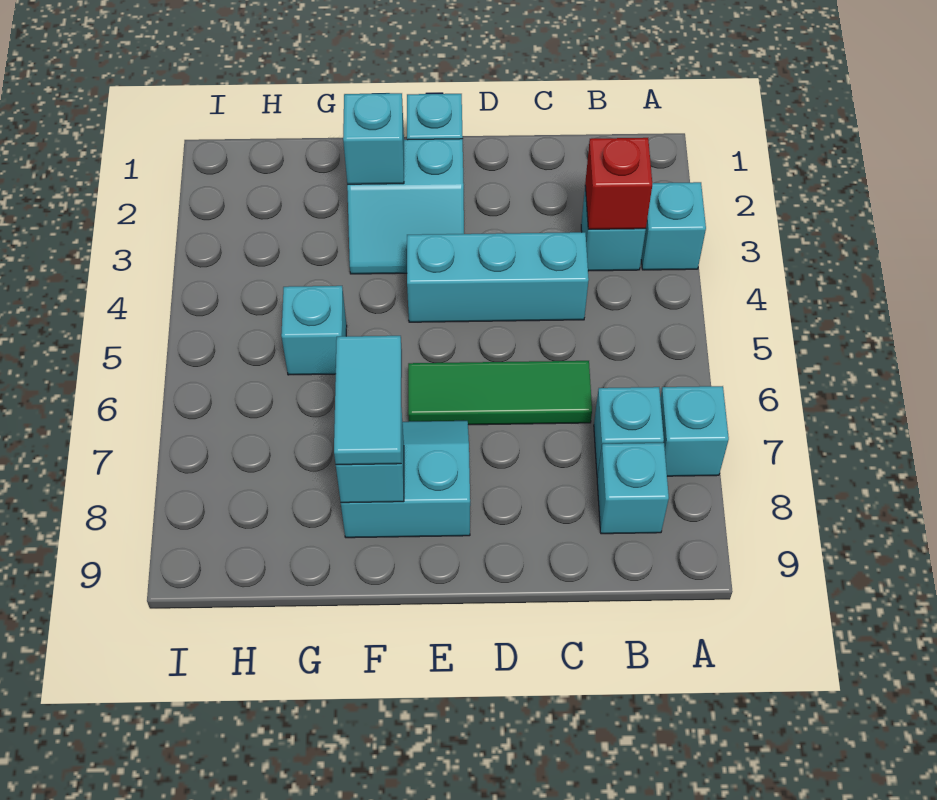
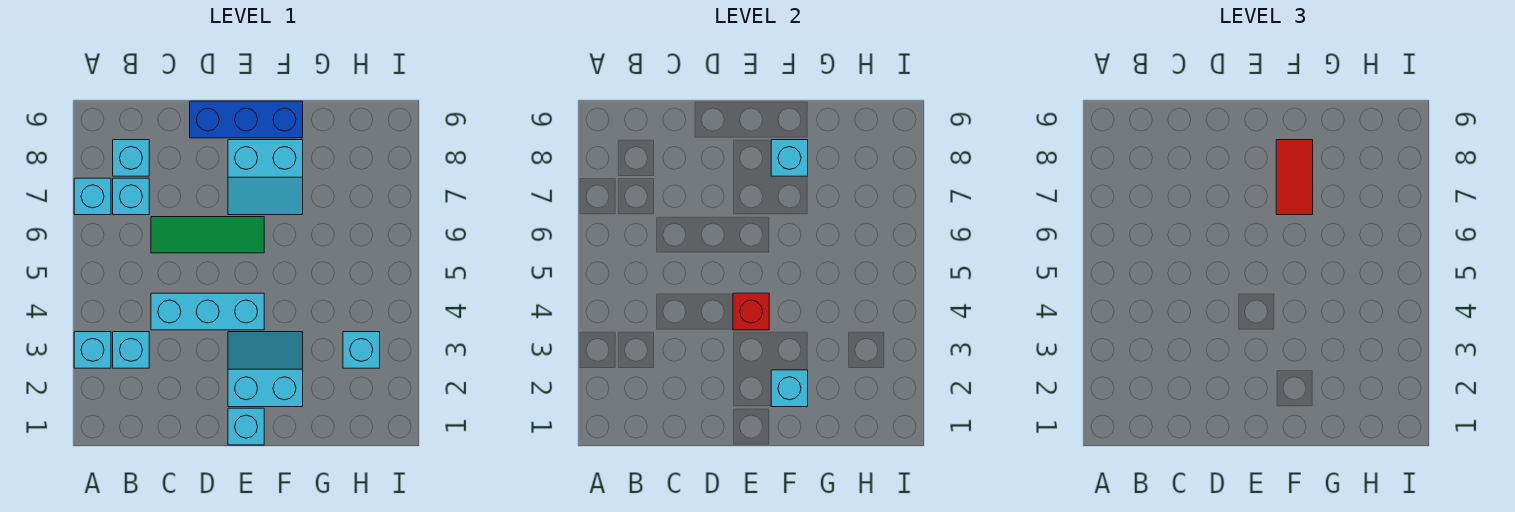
red 1x1 brick [585,138,652,229] -> red 1x1 brick moved to [733,293,769,330]
none -> blue 1x3 brick [190,101,303,138]
cyan 1x2 tile [334,336,402,465] -> red 1x2 tile [1276,140,1313,215]
cyan 1x1 brick [281,286,347,375] -> cyan 1x1 brick moved to [343,332,380,368]

